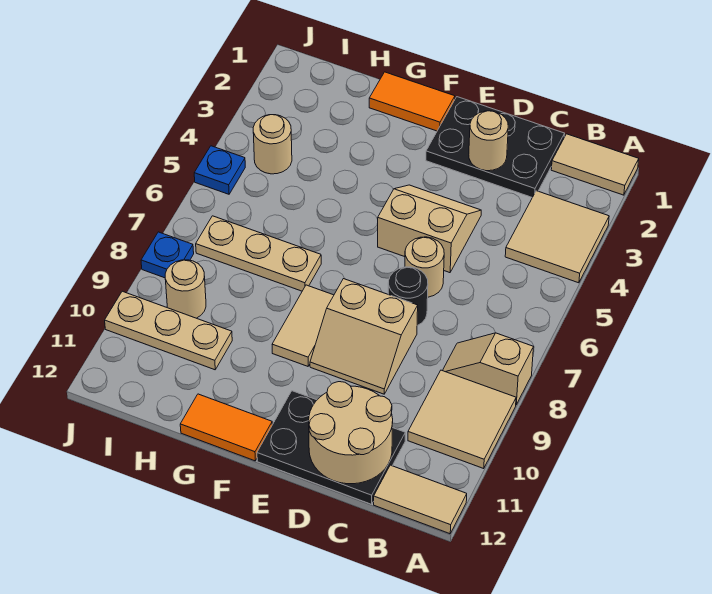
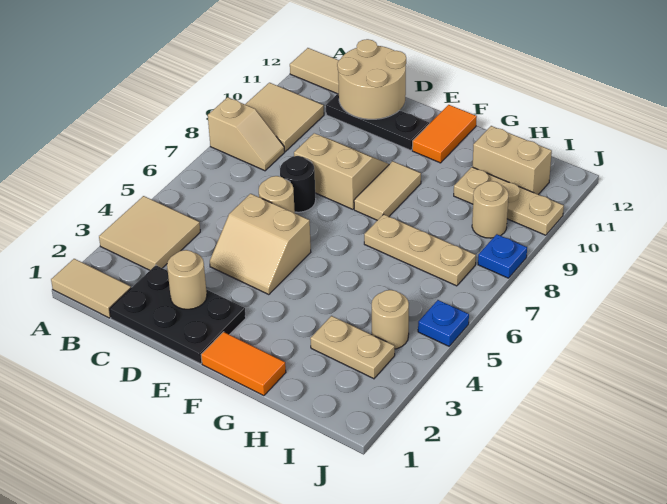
black 2x3 plate [257,391,405,504] -> black 1x3 plate [326,93,429,150]
orange 1x2 tile [180,394,272,461] -> orange 1x2 tile turned to [412,105,477,163]
none -> tan 1x2 plate [310,316,395,379]
none -> tan 1x2 brick [473,126,552,195]

